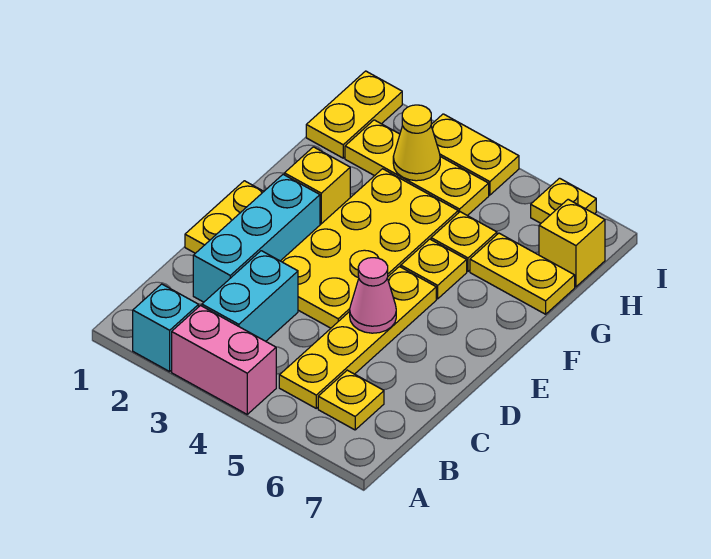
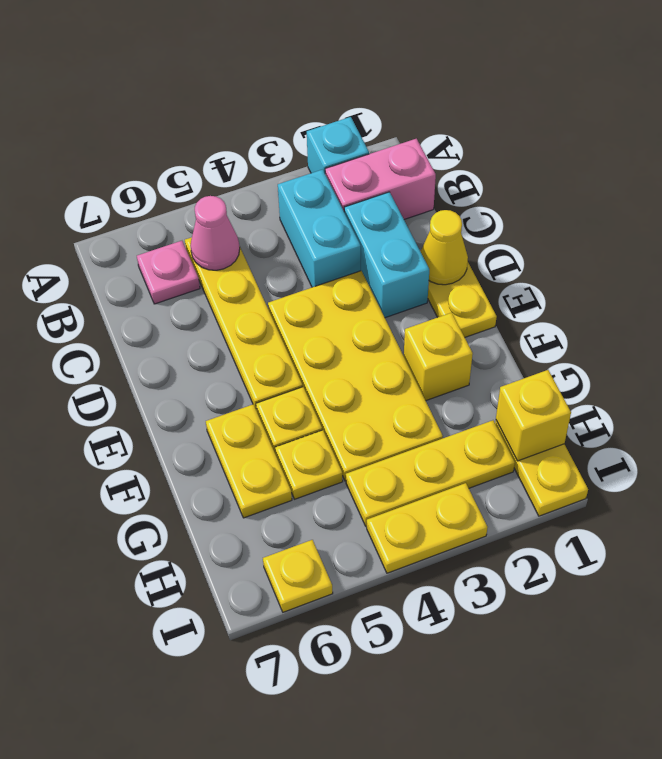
pink 1x2 brick [172,306,276,414] -> pink 1x2 brick moved to [325,139,436,219]
yellow 1x1 plate [318,370,384,430] -> pink 1x1 plate [137,241,200,304]
cyan 1x3 brick [193,174,320,302] -> cyan 1x2 brick [344,192,429,318]
pink 1x1 cone [350,258,396,333] -> pink 1x1 cone moved to [190,196,240,270]
yellow 1x2 plate [470,233,575,314] -> yellow 1x2 plate turned to [206,404,292,518]
yellow 1x1 cone [393,105,440,181] -> yellow 1x1 cone moved to [421,210,468,285]
yellow 1x1 brick [539,199,605,287] -> yellow 1x1 brick moved to [496,370,571,461]

